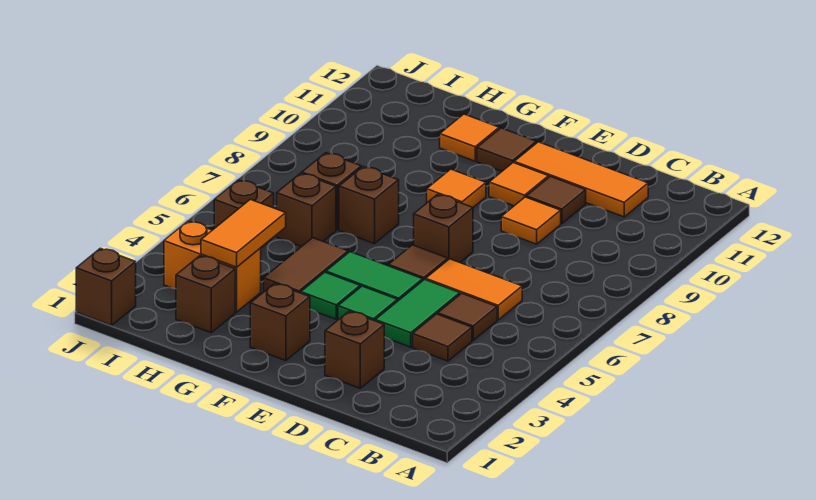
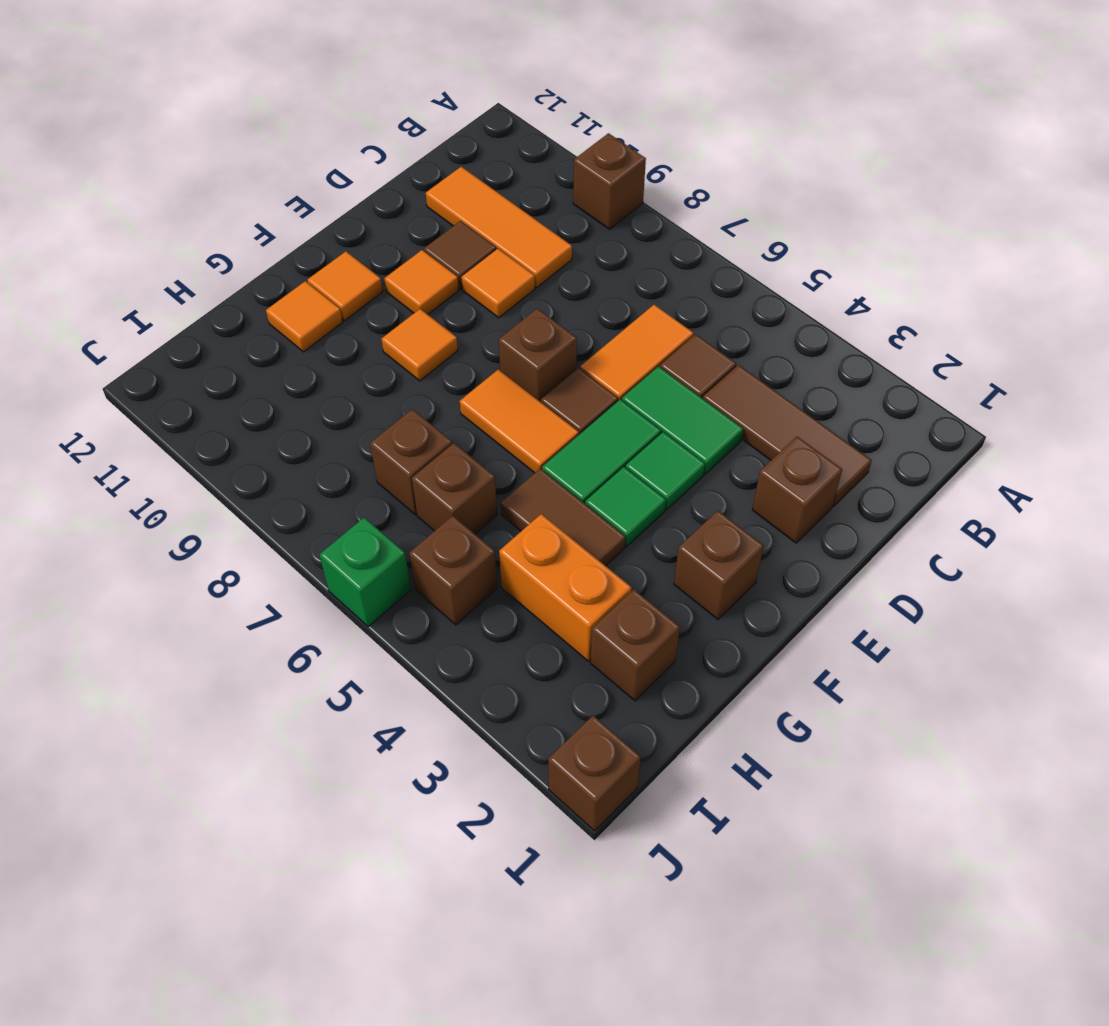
brown 1x1 tile [413,314,472,361] -> brown 1x3 tile [703,365,872,506]
orange 1x3 tile [514,142,648,217] -> orange 1x3 tile turned to [426,167,572,287]
brown 1x1 tile [477,128,536,171] -> orange 1x1 tile [307,251,383,321]
brown 1x1 brick [339,167,399,244] -> brown 1x1 brick moved to [573,133,646,229]
orange 1x2 brick [164,221,261,312] -> orange 1x2 brick turned to [499,514,632,661]
orange 1x2 tile [201,199,286,267] -> orange 1x2 tile moved to [460,370,579,473]
none -> green 1x1 brick [320,518,411,627]

